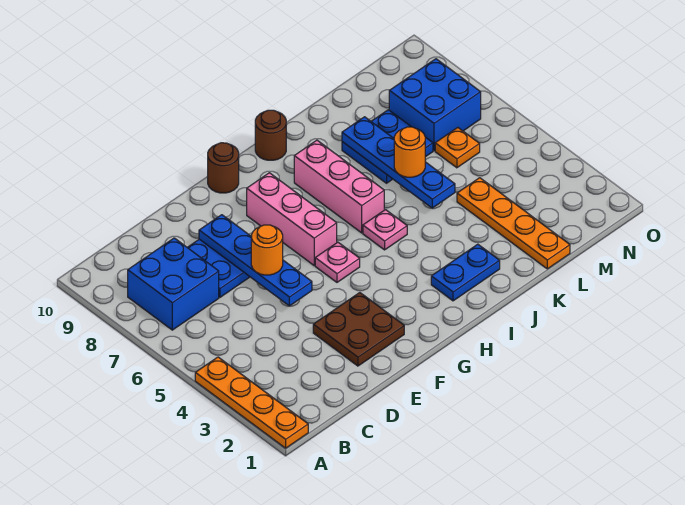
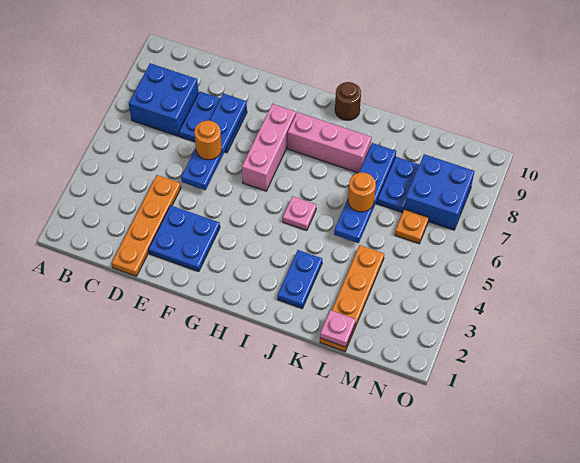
orange 1x4 plate [195,357,308,448] -> orange 1x4 plate moved to [112,175,181,276]
brown 2x2 plate [313,293,404,366] -> blue 2x2 plate [149,205,220,272]
pink 1x1 plate [315,242,360,282] -> pink 1x1 plate moved to [320,310,356,347]
brown 1x1 round brick [208,143,239,193] -> none
blue 1x2 plate [431,244,500,301] -> blue 1x2 plate turned to [278,250,322,308]
pink 1x3 brick [294,140,384,233] -> pink 1x3 brick turned to [288,112,371,173]

